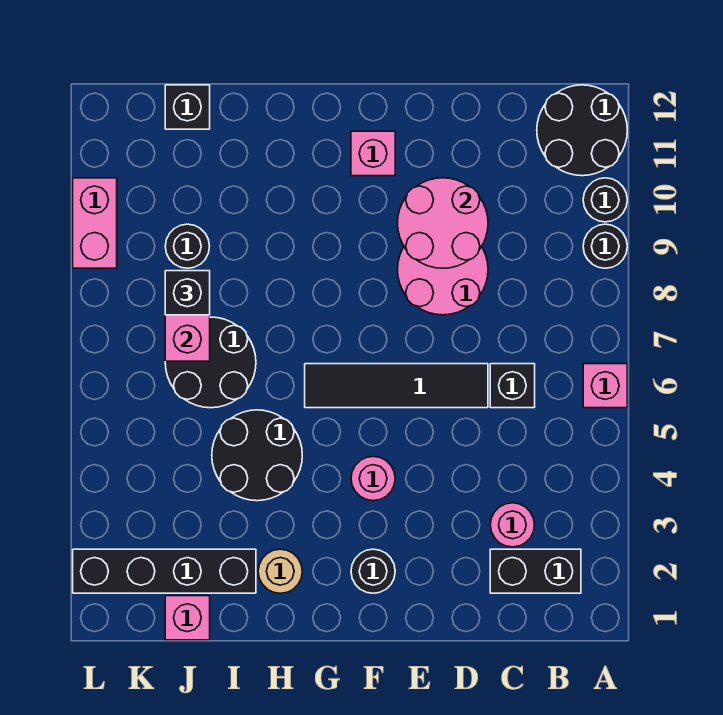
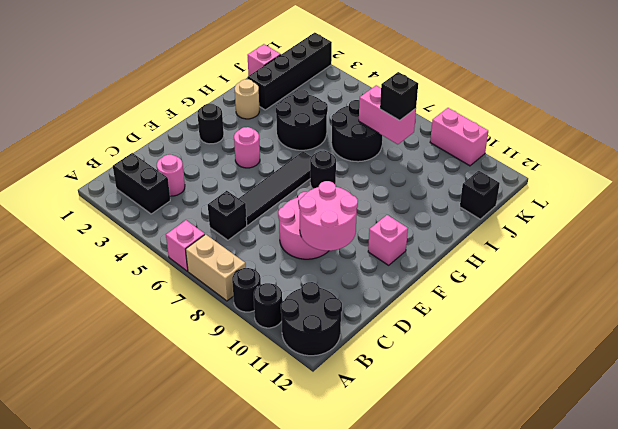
none -> tan 1x2 brick [186,234,246,301]
black 1x2 brick [490,549,581,593] -> black 1x2 brick turned to [113,153,170,214]
black 1x1 round brick [165,224,210,268] -> black 1x1 round brick moved to [310,151,336,189]

